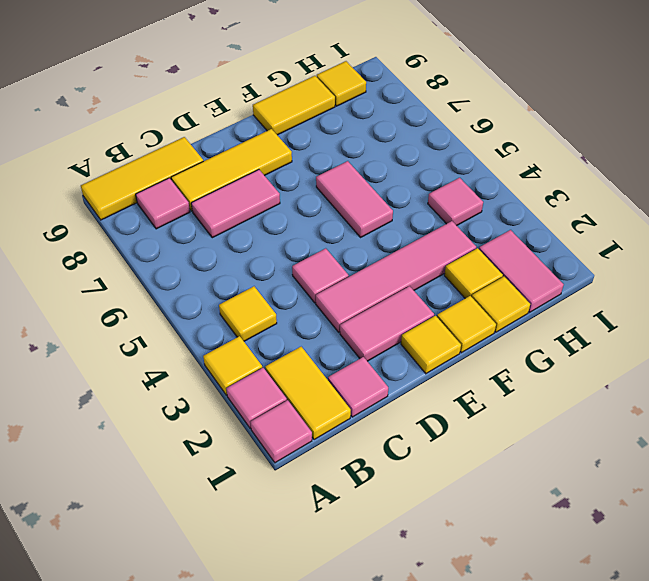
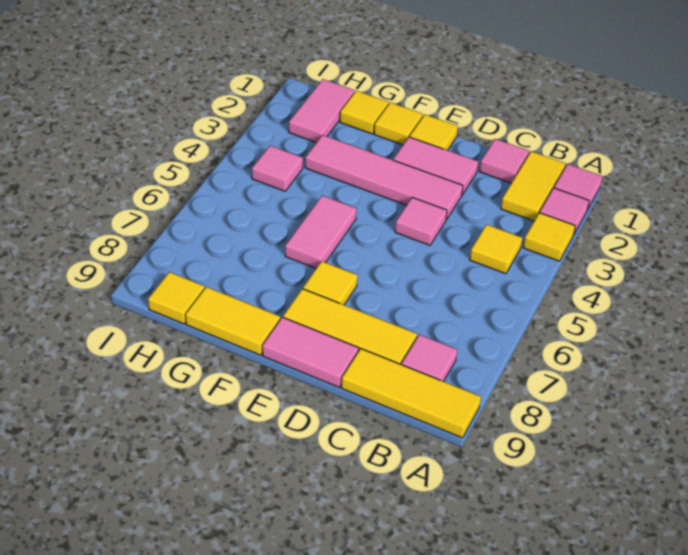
pink 1x2 tile [191,170,280,238] -> pink 1x2 tile moved to [262,317,359,387]
yellow 1x1 tile [444,248,503,298] -> yellow 1x1 tile moved to [303,261,358,305]

